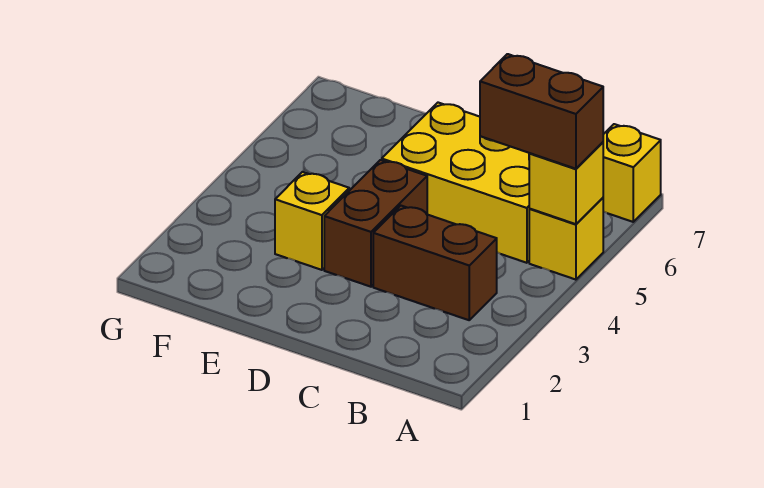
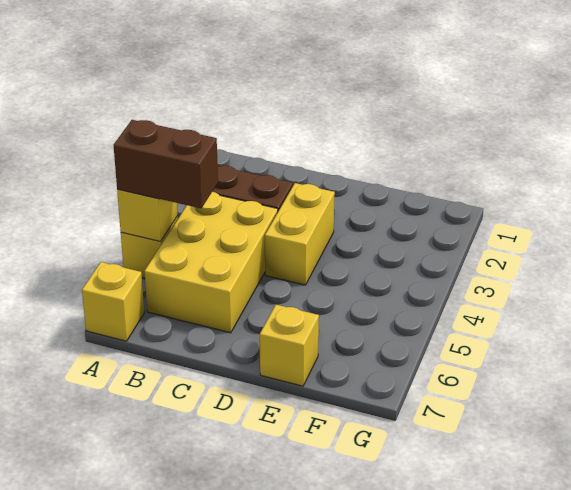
yellow 2x3 brick [382,103,530,263] -> yellow 2x3 brick turned to [144,192,278,333]
brown 1x2 brick [324,160,427,287] -> yellow 1x2 brick [265,183,335,285]
yellow 1x1 brick [275,172,349,270] -> yellow 1x1 brick moved to [260,305,319,386]

